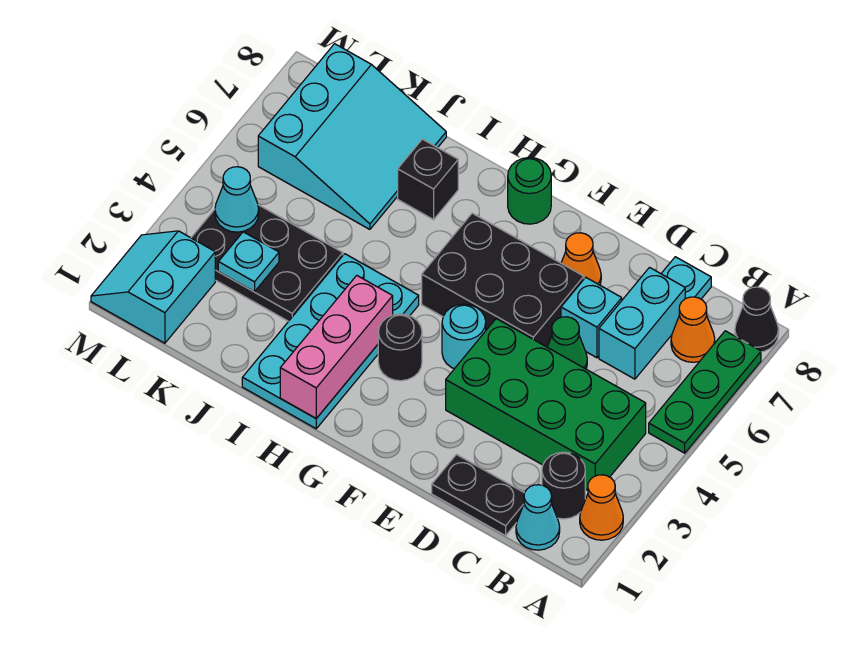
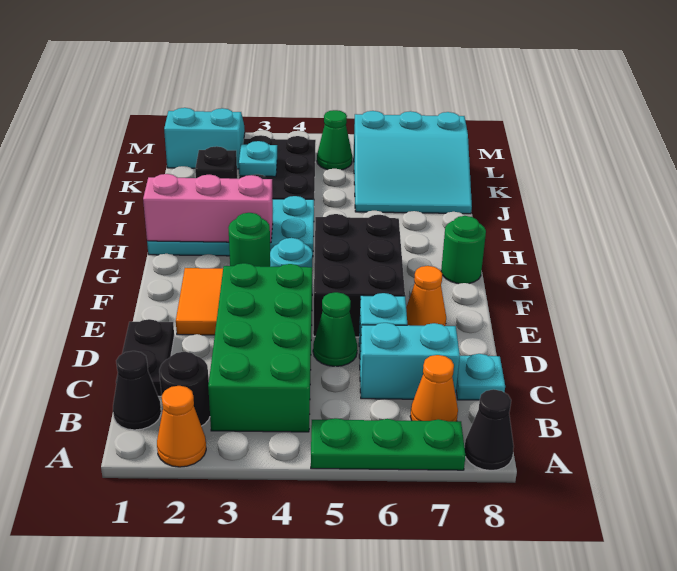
cyan 1x1 cone [516,485,560,550] -> black 1x1 cone [113,351,161,430]
none -> orange 1x2 tile [176,268,223,335]
black 1x1 round brick [378,314,422,381] -> green 1x1 round brick [228,213,270,267]
black 1x1 brick [398,139,458,220] -> black 1x1 brick moved to [195,146,237,179]
cyan 1x1 cone [215,167,259,232] -> none
none -> green 1x1 cone [317,110,352,170]

